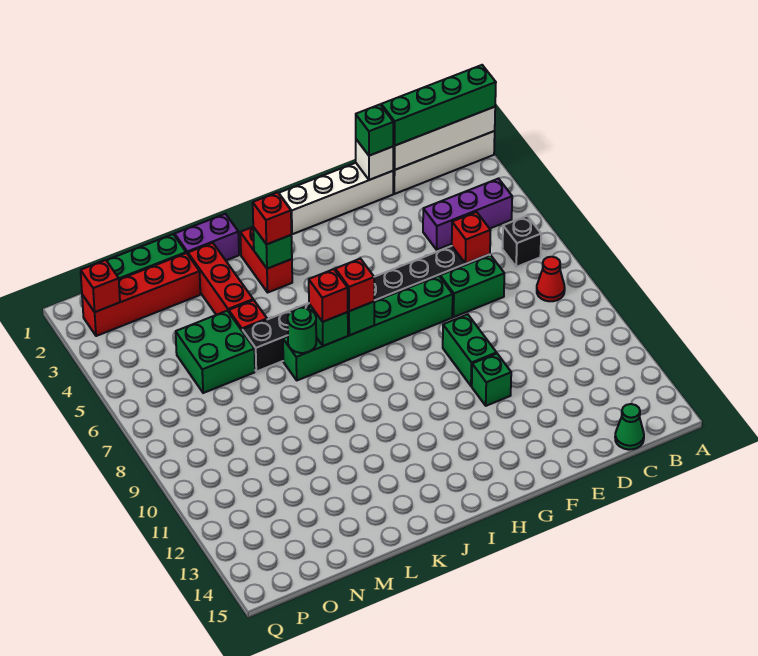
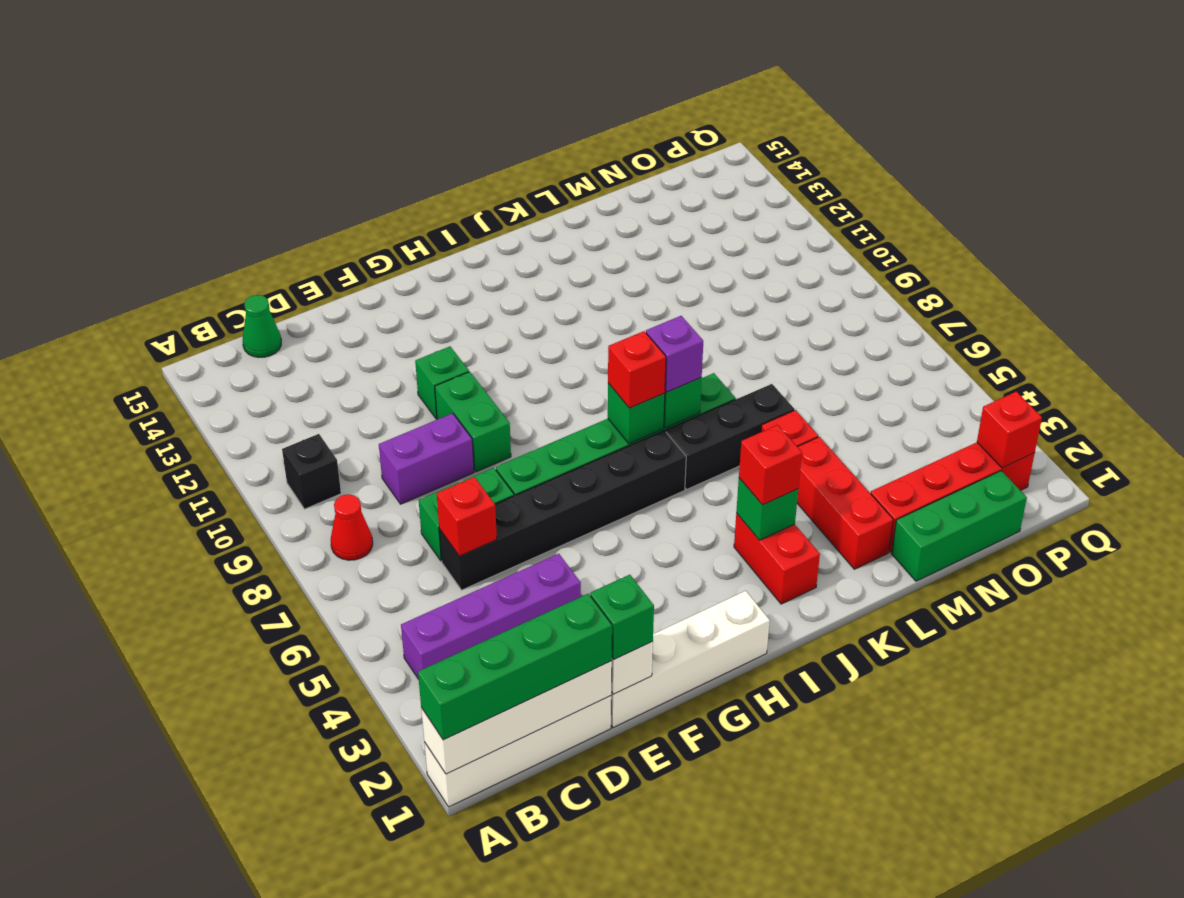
purple 1x3 brick [423,178,512,250] -> purple 1x4 brick [401,554,581,679]
black 1x1 brick [502,216,541,267] -> black 1x1 brick moved to [282,434,341,509]
red 1x1 brick [309,269,348,322] -> purple 1x1 brick [646,316,703,392]
purple 1x2 brick [175,214,239,260] -> purple 1x2 brick moved to [379,413,474,504]
green 1x1 round brick [288,308,316,353] -> none
green 2x2 brick [176,311,255,393] -> none

